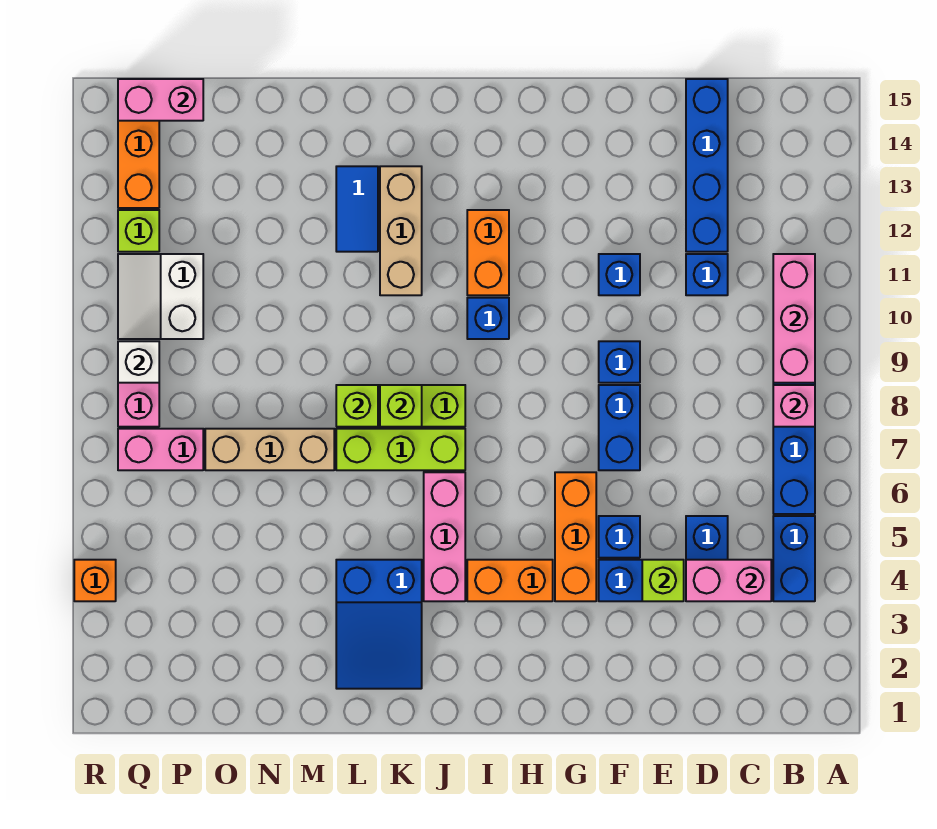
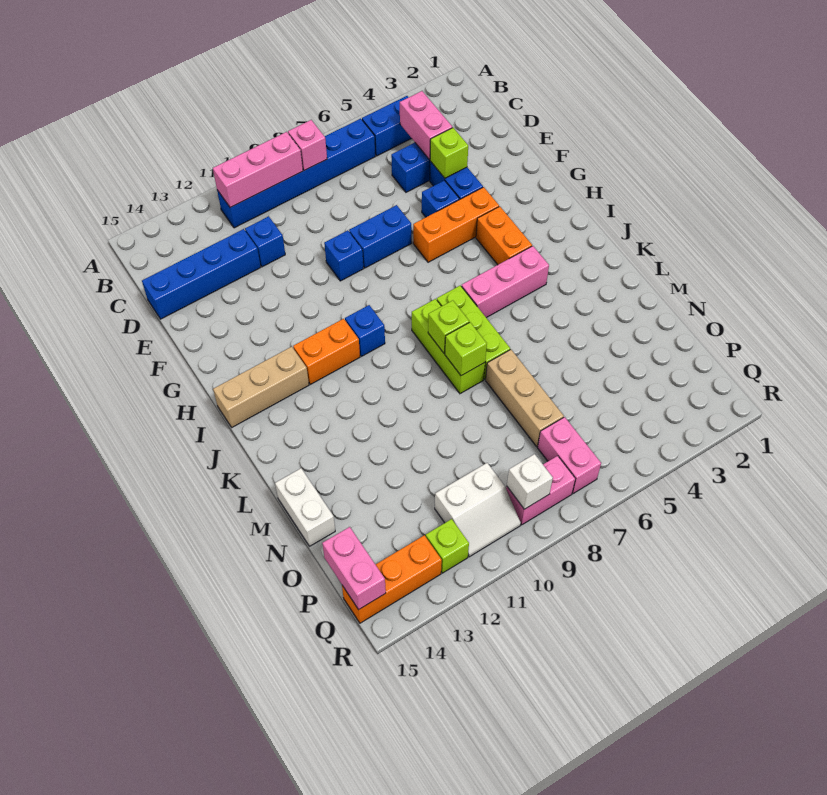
blue 1x1 brick [599,254,640,295] -> none
blue 2x3 slope [336,560,422,689] -> none
tan 1x3 brick [380,166,422,295] -> tan 1x3 brick moved to [213,346,309,427]
blue 1x2 tile [336,166,378,252] -> none
none -> white 1x2 brick [275,468,335,546]
orange 1x1 brick [74,560,116,601] -> none

